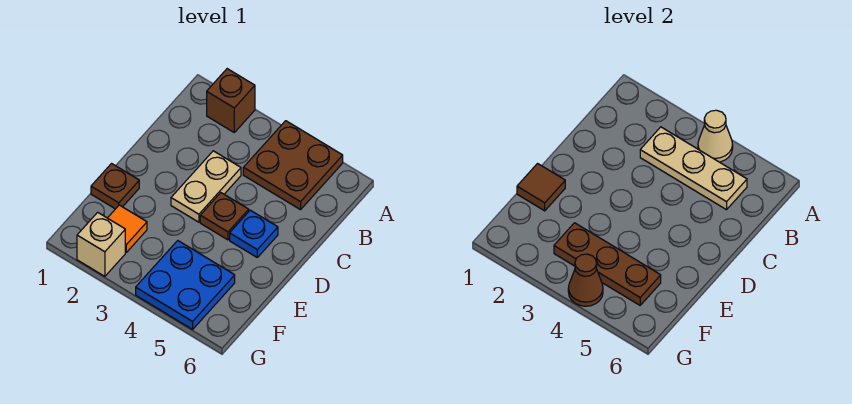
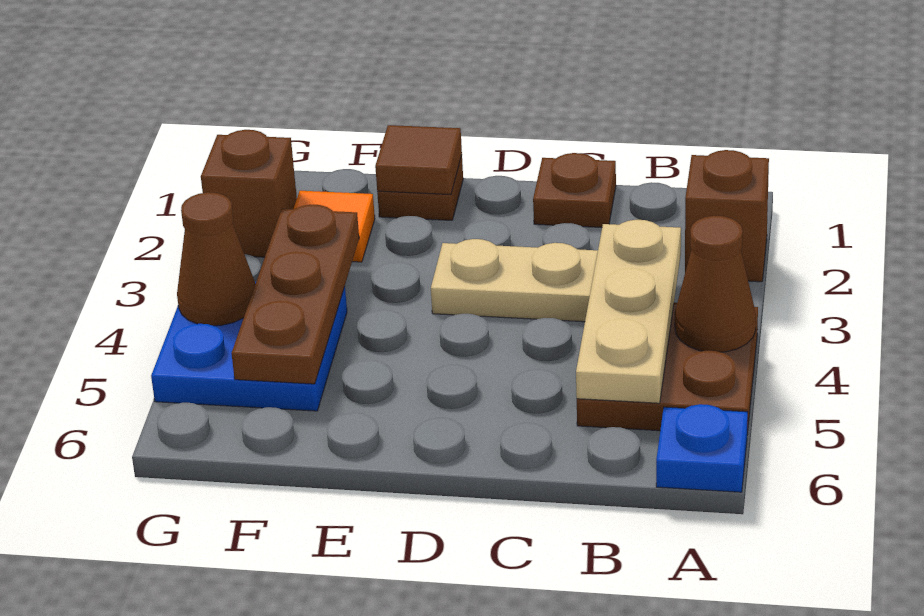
tan 1x1 cone [698,110,733,162] -> brown 1x1 cone [675,216,756,352]
brown 1x1 plate [200,193,249,240] -> brown 1x1 plate moved to [533,153,616,227]
blue 1x1 plate [230,210,278,257] -> blue 1x1 plate moved to [656,404,748,492]
tan 1x1 brick [77,212,125,276] -> brown 1x1 brick [201,130,297,257]

